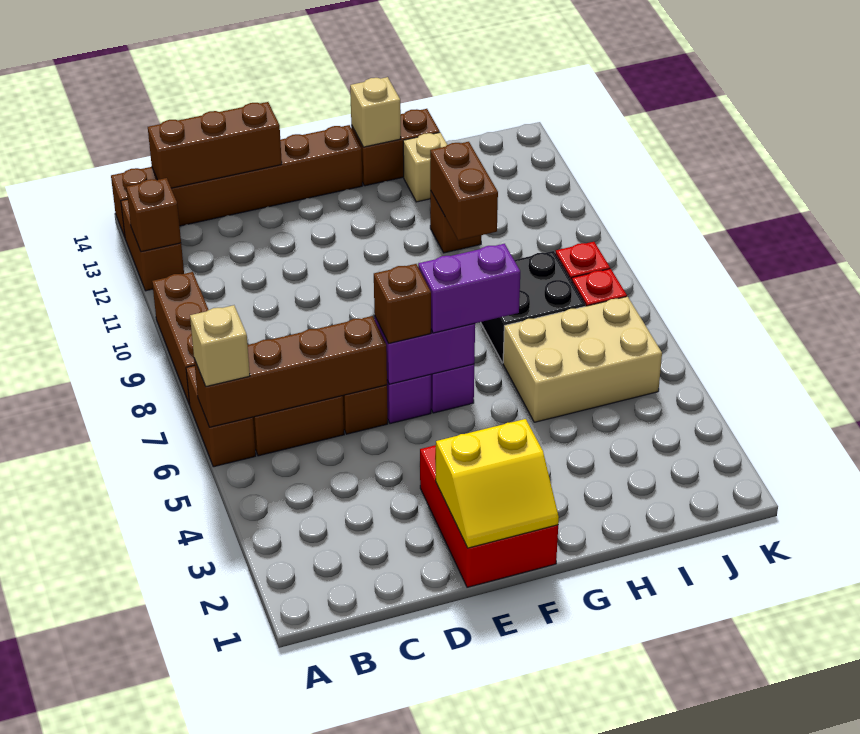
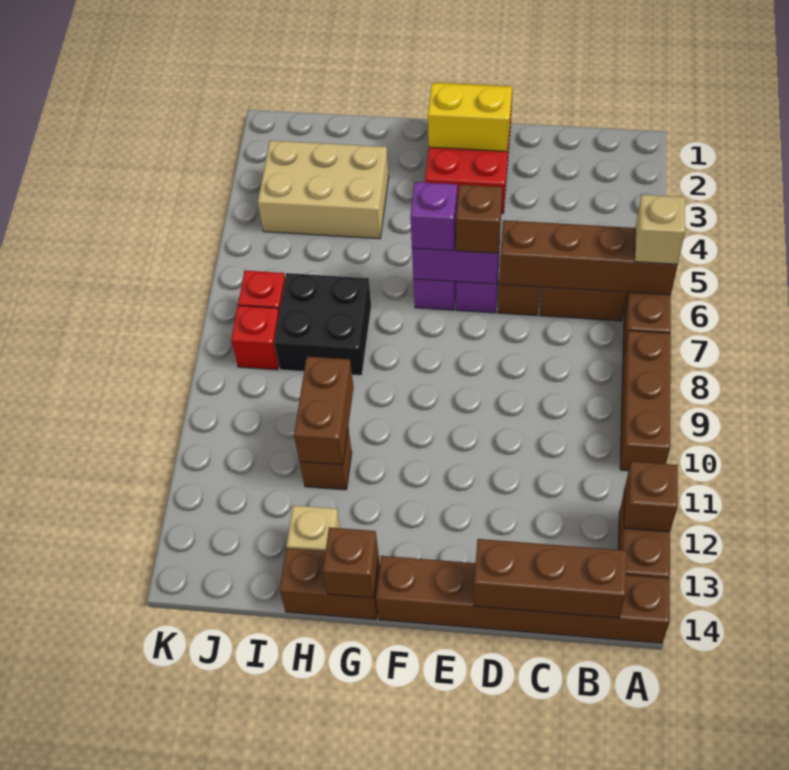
purple 1x2 brick [418,244,520,333] -> purple 1x1 brick [410,182,457,251]
tan 1x1 brick [350,77,401,147] -> brown 1x1 brick [323,527,379,598]
tan 2x3 brick [503,297,662,422] -> tan 2x3 brick moved to [258,141,389,239]

